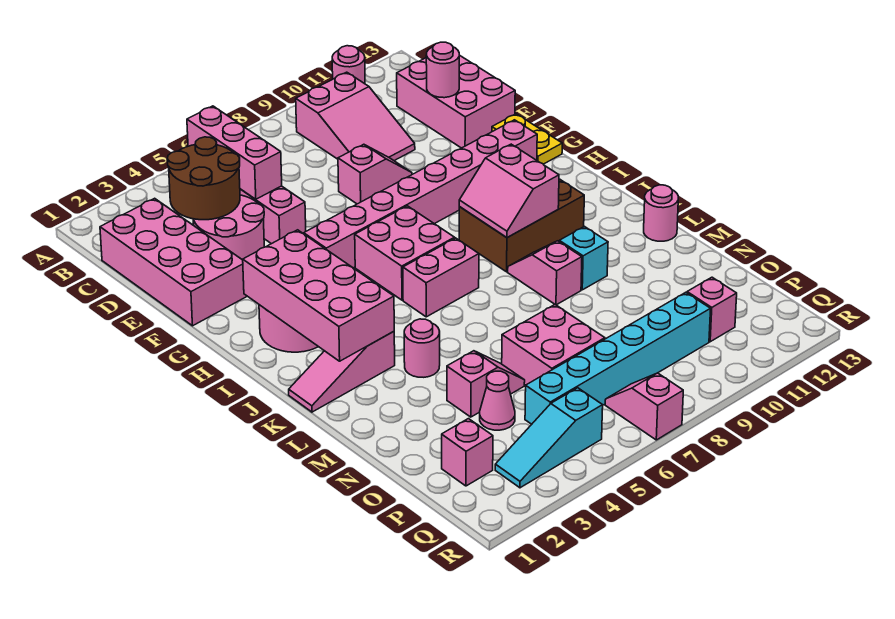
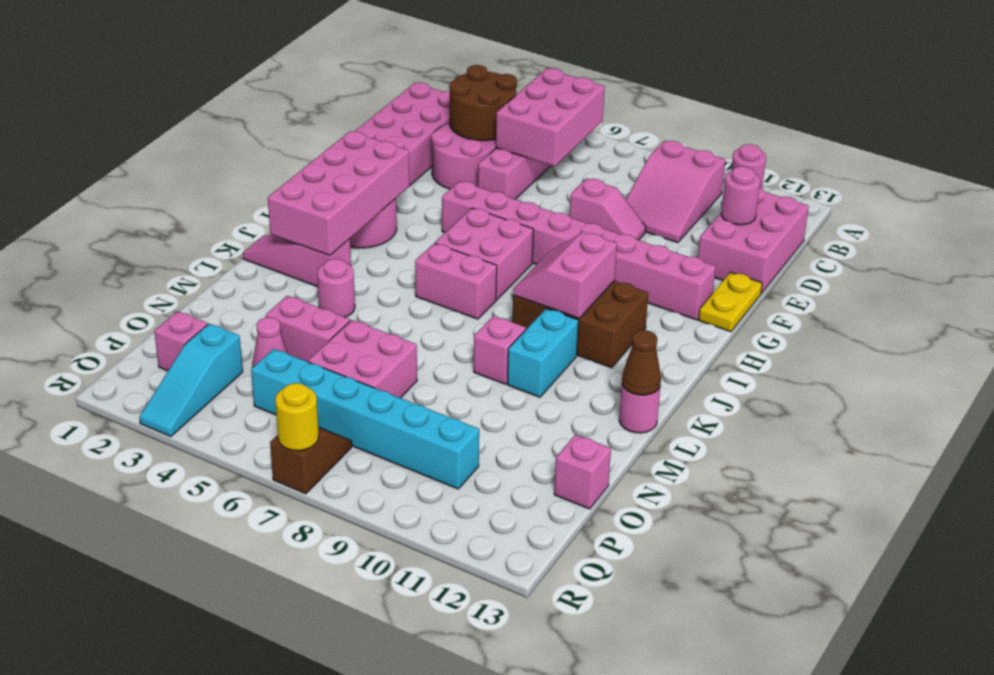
pink 1x3 brick [187,106,282,199] -> pink 2x3 brick [496,68,605,167]
cyan 1x1 brick [559,227,608,290] -> cyan 1x2 brick [507,309,579,397]
none -> brown 1x1 cone [622,330,661,395]
pink 1x2 slope [447,351,525,417] -> pink 1x2 brick [266,296,350,362]
pink 1x1 brick [687,277,737,342] -> pink 1x1 brick moved to [554,435,611,509]
cyan 1x3 slope [495,388,603,488] -> cyan 1x3 slope turned to [139,324,243,437]
pink 1x2 slope [605,373,683,440] -> brown 1x2 slope [270,427,352,494]
none -> yellow 1x1 round brick [275,383,319,451]

